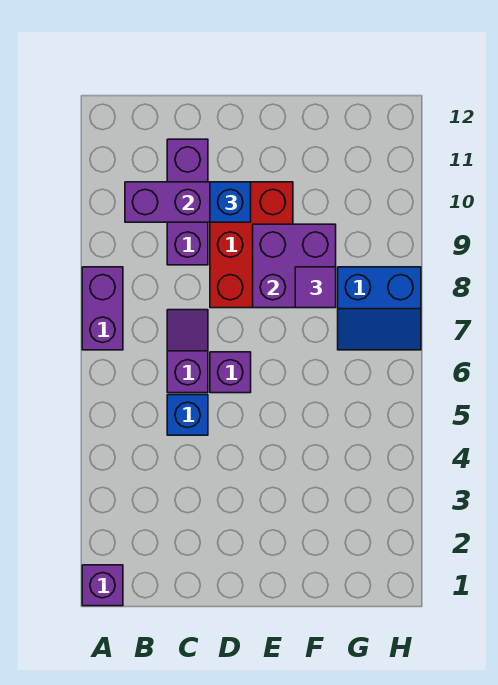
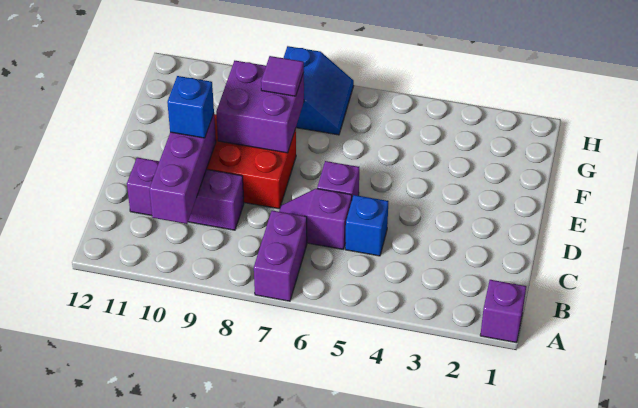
purple 1x2 brick [82,267,123,350] -> purple 1x2 brick turned to [254,210,307,301]

